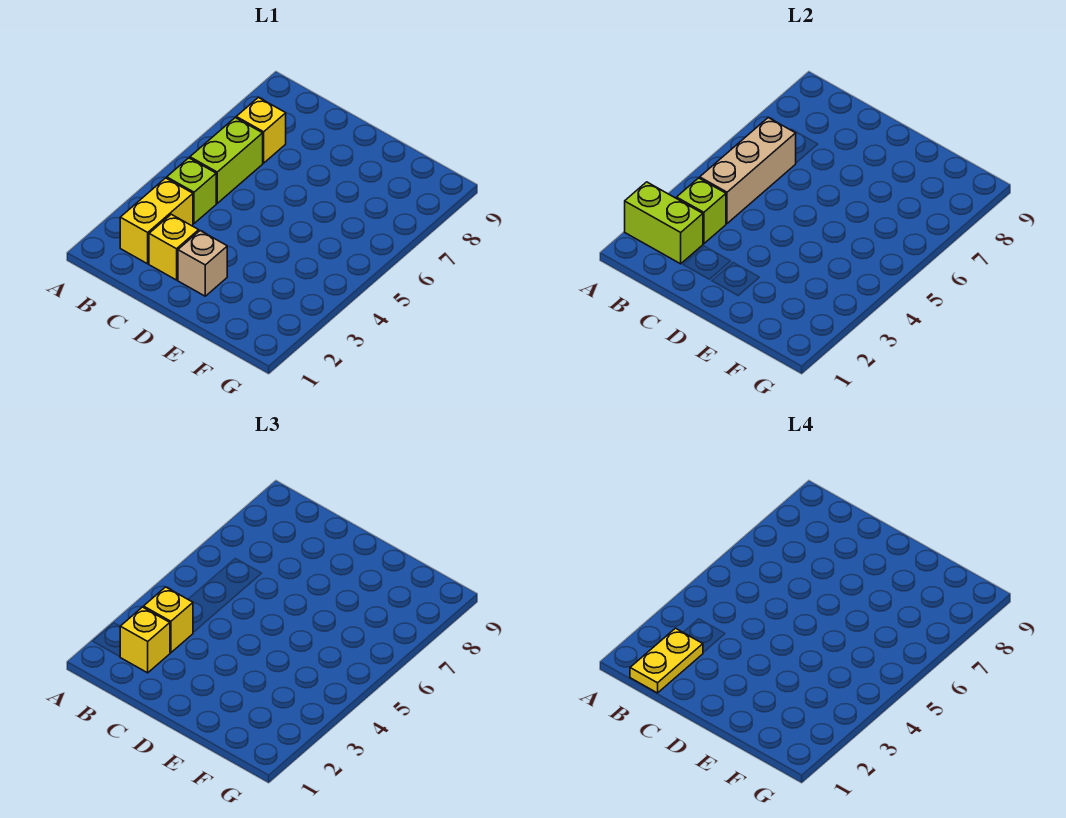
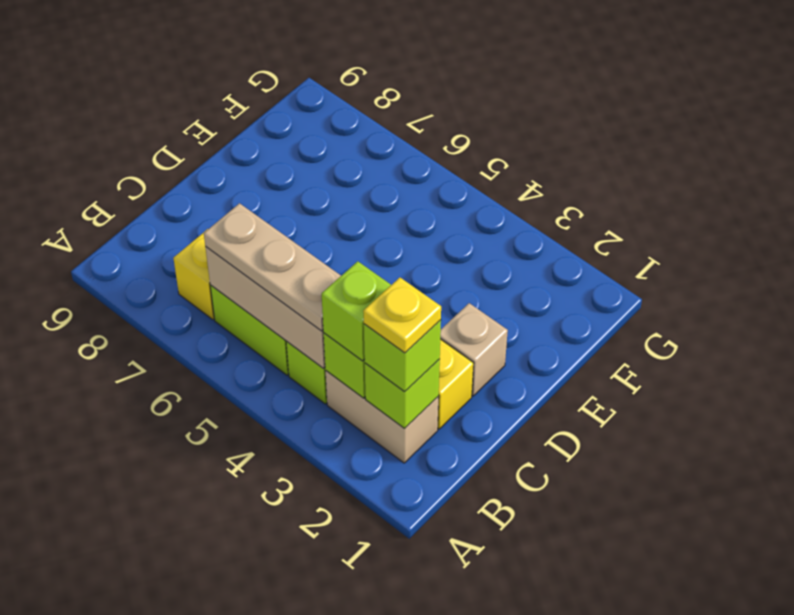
lime 1x2 brick [625,182,703,264] -> lime 1x1 brick [365,359,440,429]
yellow 1x2 plate [630,628,703,693] -> yellow 1x1 plate [363,278,441,353]
yellow 1x2 brick [120,178,193,264] -> tan 1x2 brick [326,371,439,463]
yellow 1x1 brick [120,607,170,673] -> lime 1x1 brick [364,320,441,391]
yellow 1x1 brick [144,587,193,653] -> lime 1x1 brick [322,261,391,361]
none -> tan 1x3 plate [204,203,341,331]

